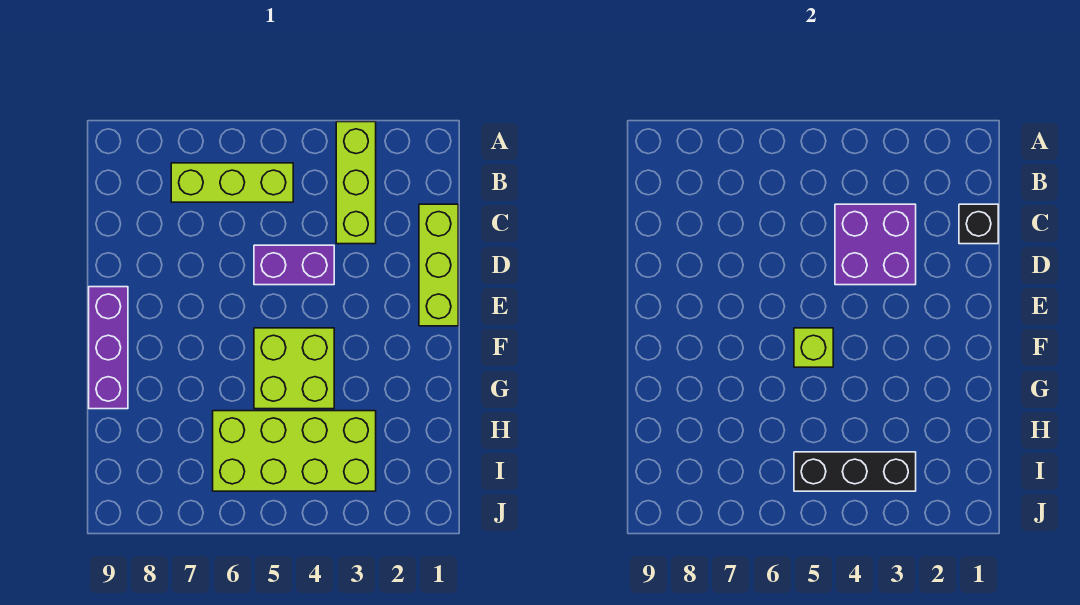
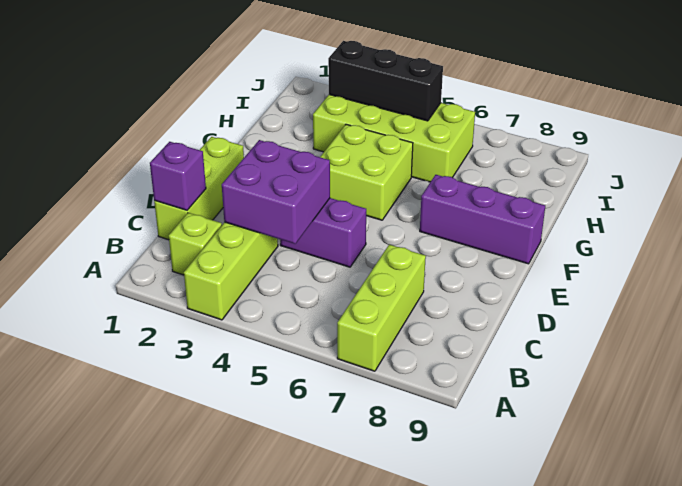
lime 1x3 brick [171,163,293,202] -> lime 1x3 brick turned to [337,245,426,371]
black 1x1 brick [959,204,998,244] -> purple 1x1 brick [150,142,206,210]
purple 1x3 brick [89,287,128,409] -> purple 1x3 brick turned to [420,175,545,264]
lime 1x1 brick [794,328,833,367] -> lime 1x1 brick moved to [169,213,222,275]

